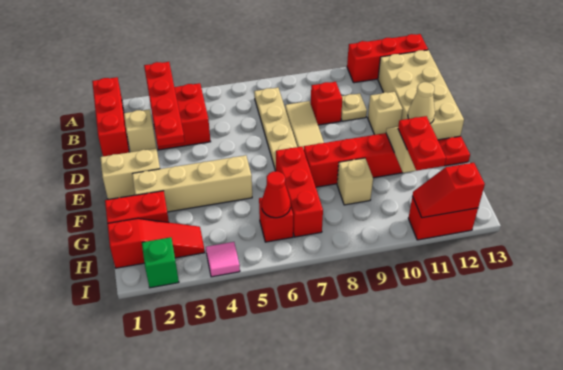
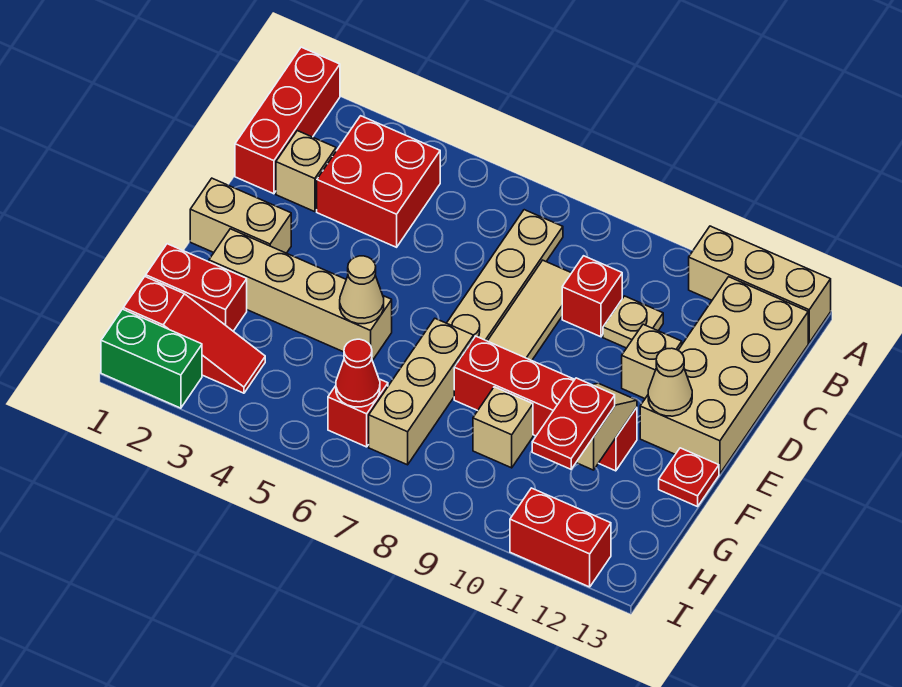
red 1x4 plate [144,62,185,147] -> none
red 1x3 brick [347,34,428,83] -> tan 1x3 brick [689,226,831,343]
none -> tan 1x1 cone [340,256,384,324]
red 1x3 brick [276,147,323,237] -> tan 1x3 brick [369,319,474,465]
green 1x1 brick [142,237,179,288] -> green 1x2 brick [101,309,202,408]
pink 1x1 tile [206,242,240,277] -> none
red 1x2 slope [412,163,485,218] -> none

